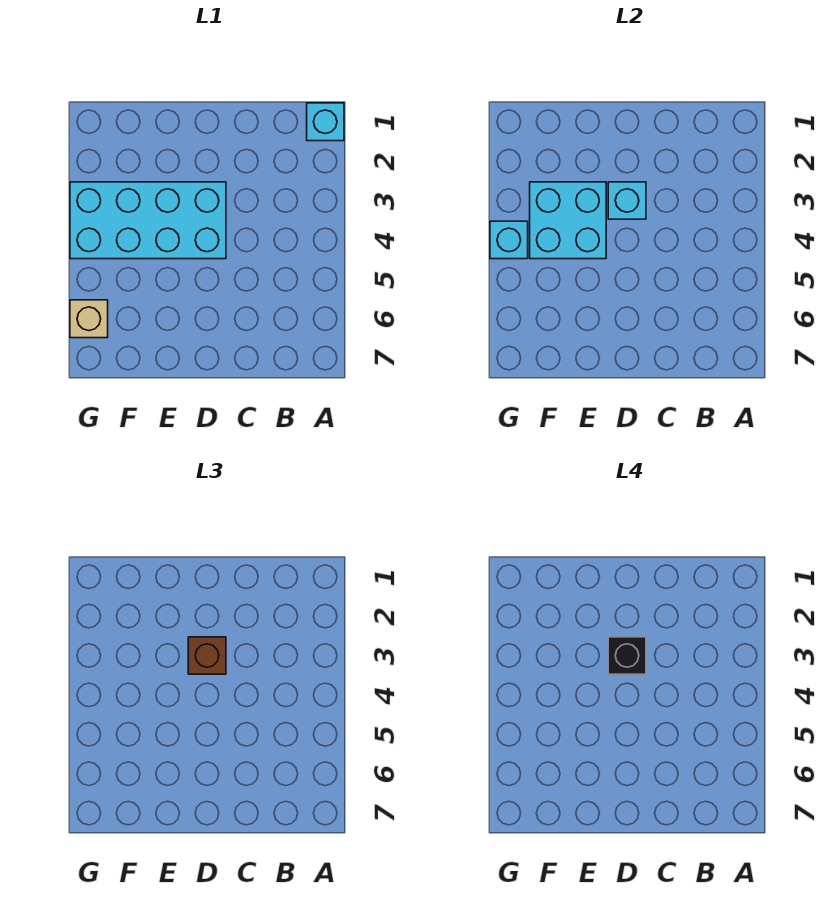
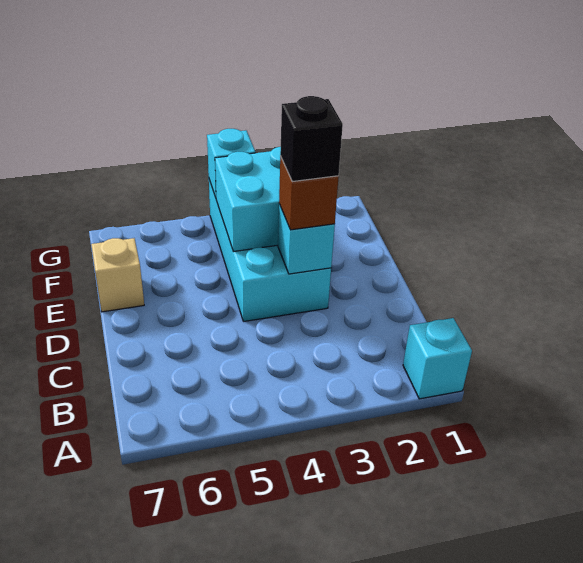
tan 1x1 brick [70,300,108,338] -> tan 1x1 brick moved to [91,238,144,312]

